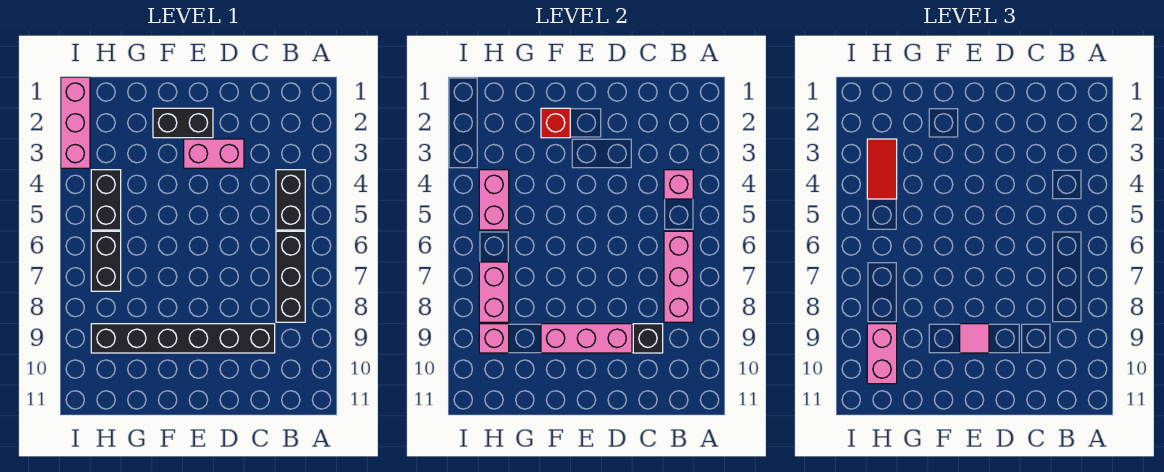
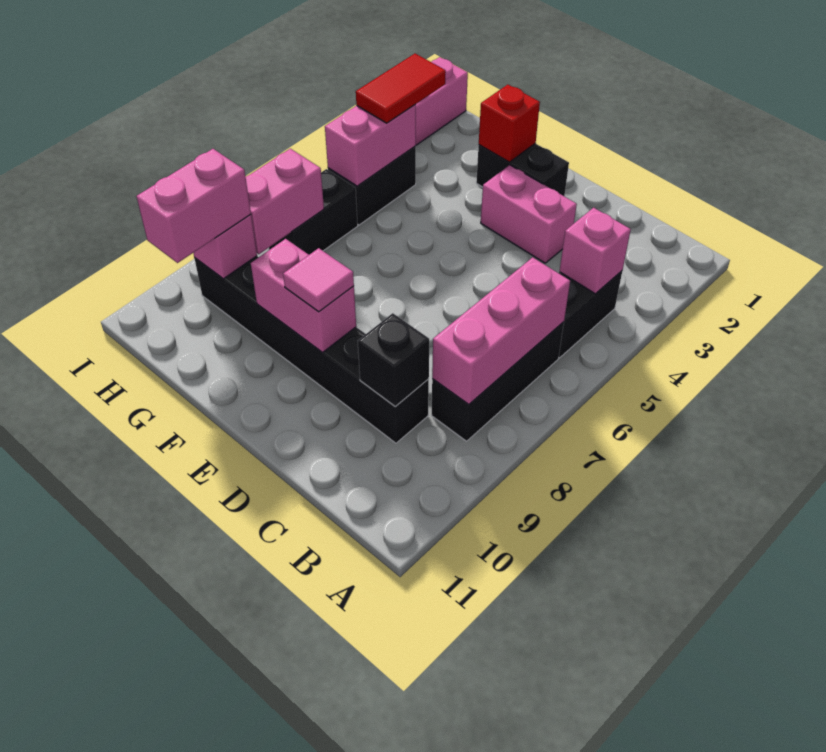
pink 1x3 brick [541,324,632,353] -> pink 1x2 brick [251,239,356,353]

